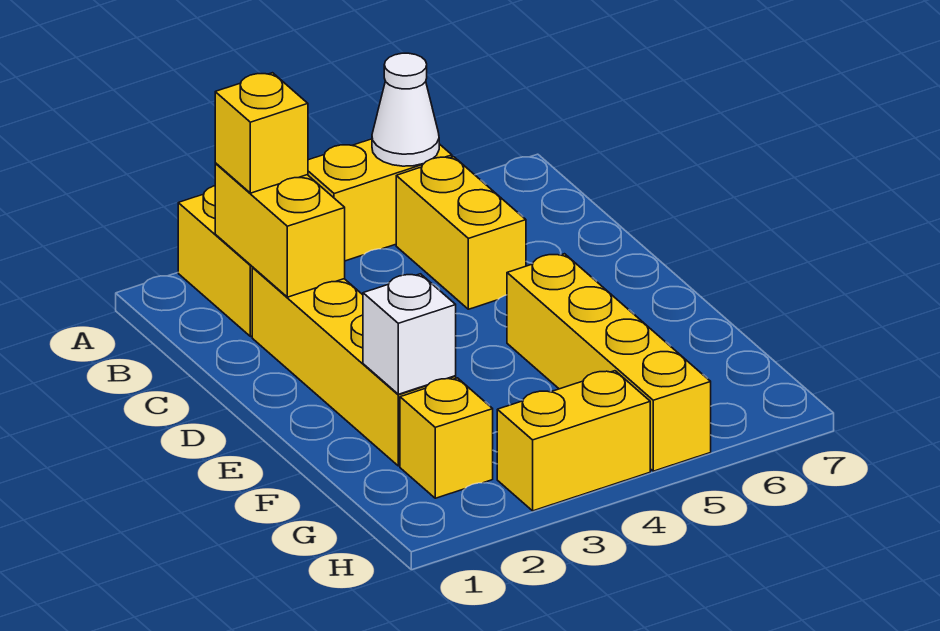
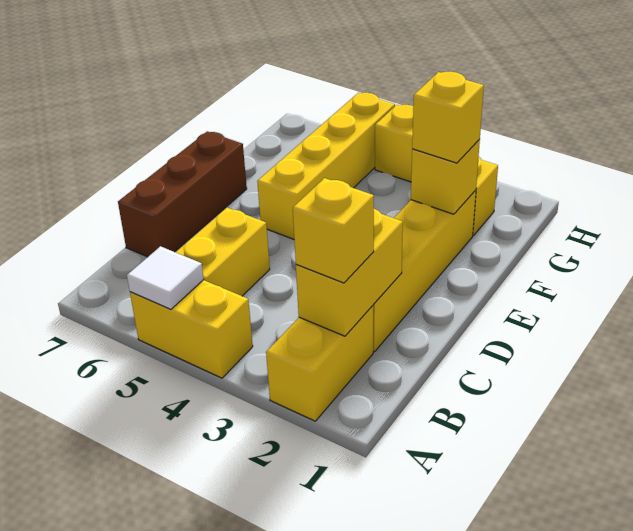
white 1x1 cone [372,53,439,166] -> white 1x1 tile [127,246,204,309]
none -> brown 1x3 brick [118,131,247,257]
white 1x1 brick [363,274,456,394] -> yellow 1x1 brick [411,140,480,214]
none -> yellow 1x1 brick [412,72,484,163]

